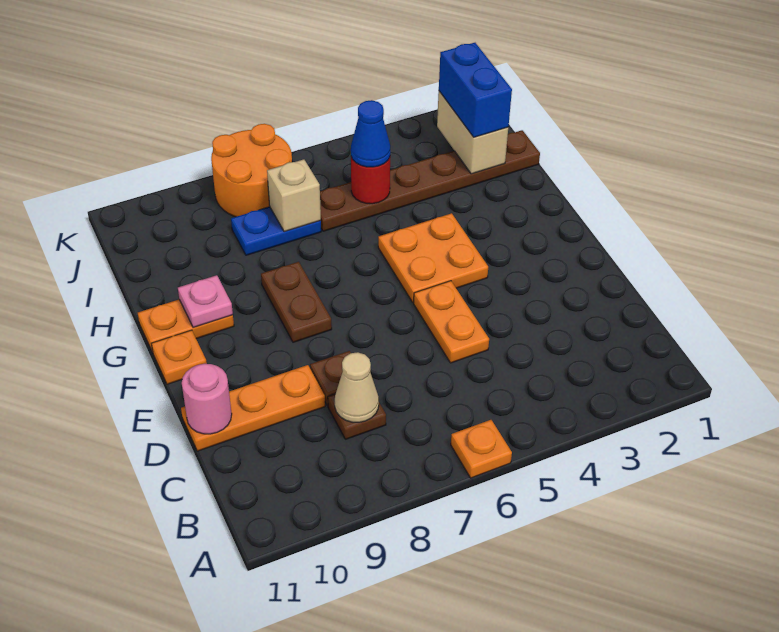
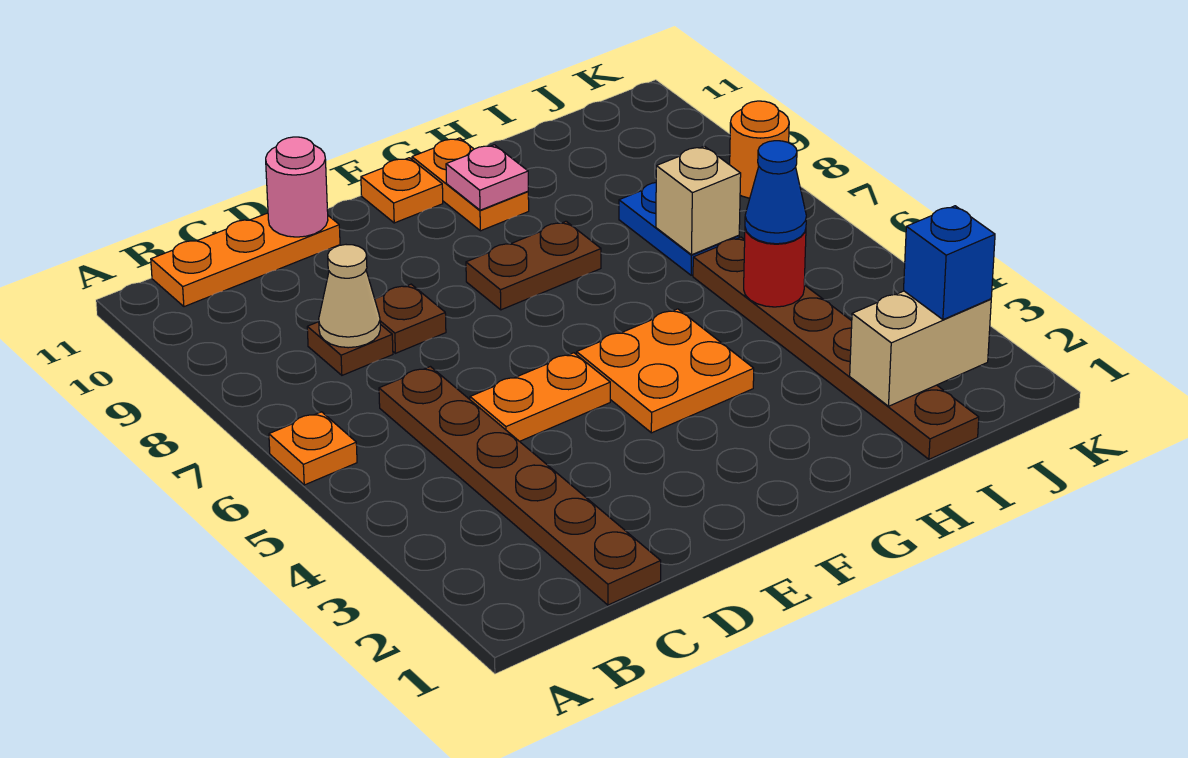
none -> brown 1x6 plate [379,367,661,605]
orange 1x3 plate [181,365,325,451] -> orange 1x3 plate turned to [151,213,340,307]
blue 1x2 brick [439,43,512,137] -> blue 1x1 brick [904,206,995,320]
orange 2x2 round brick [211,124,292,217] -> orange 1x1 round brick [730,101,789,198]

